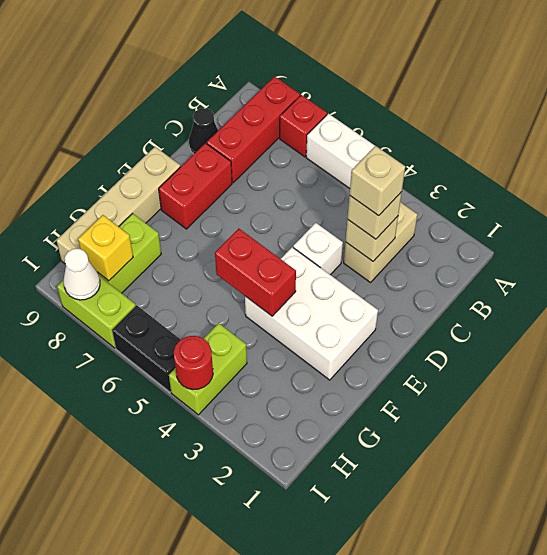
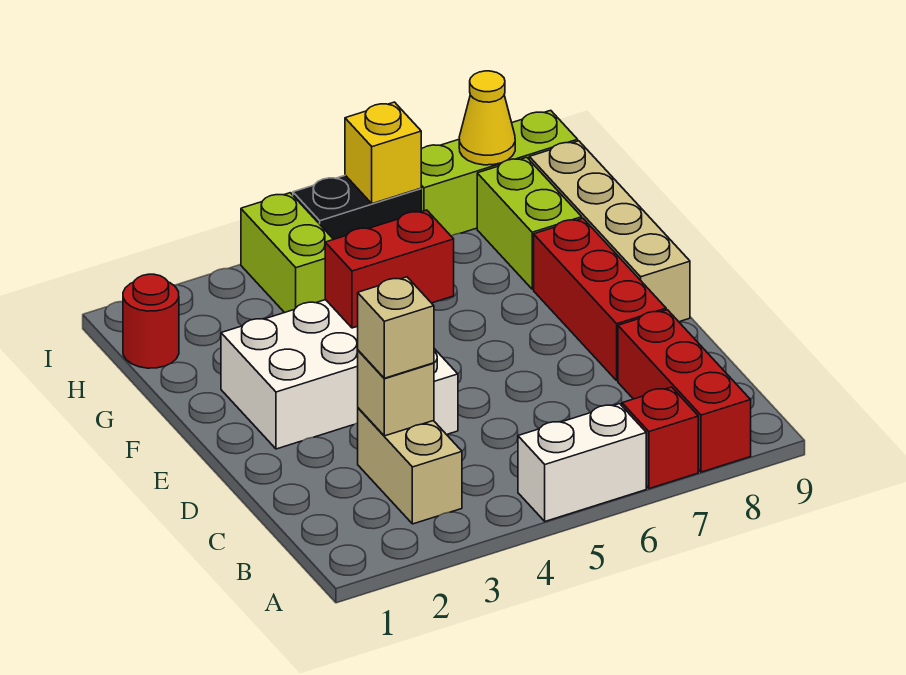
tan 1x1 brick [350,146,405,216] -> none
black 1x1 cone [189,108,218,154] -> none
red 1x2 brick [159,143,232,229] -> red 1x3 brick [534,218,666,381]
yellow 1x1 brick [78,215,133,281] -> yellow 1x1 brick moved to [345,102,421,204]
red 1x1 round brick [174,336,213,390] -> red 1x1 round brick moved to [123,274,179,368]
lime 1x2 brick [57,276,136,348] -> lime 1x3 brick [421,110,578,236]
white 1x1 cone [64,249,100,300] -> yellow 1x1 cone [459,71,515,165]

